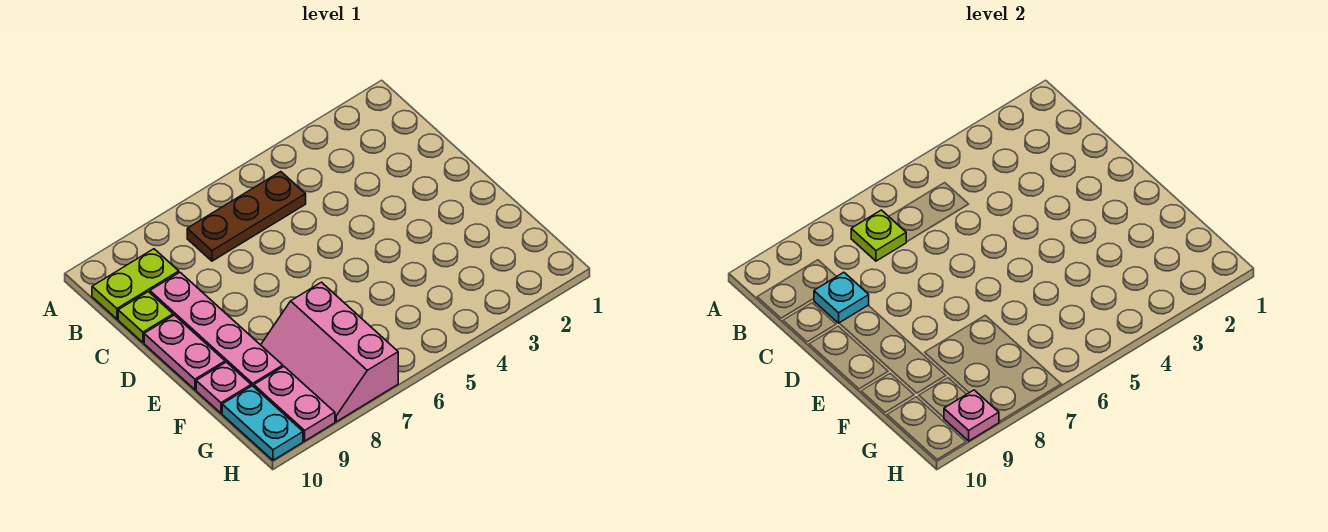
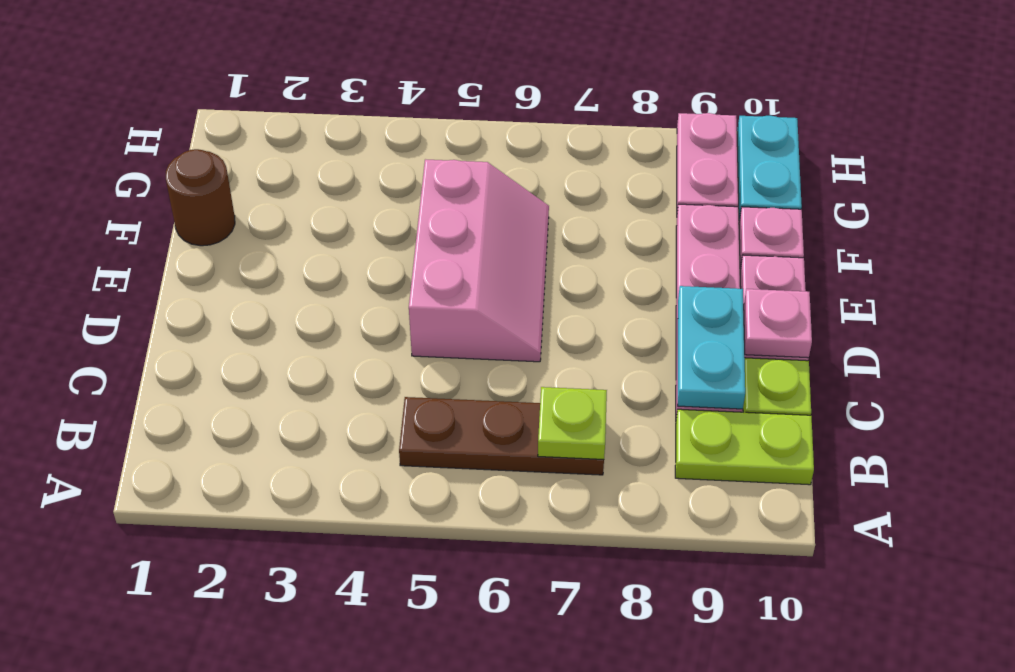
cyan 1x1 plate [814,272,869,323] -> cyan 1x2 plate [678,286,745,409]
none -> brown 1x1 round brick [166,149,235,246]
pink 2x3 slope [261,282,398,422] -> pink 2x3 slope moved to [409,159,549,362]
pink 1x1 plate [944,390,999,441] -> pink 1x1 plate moved to [744,289,812,358]

